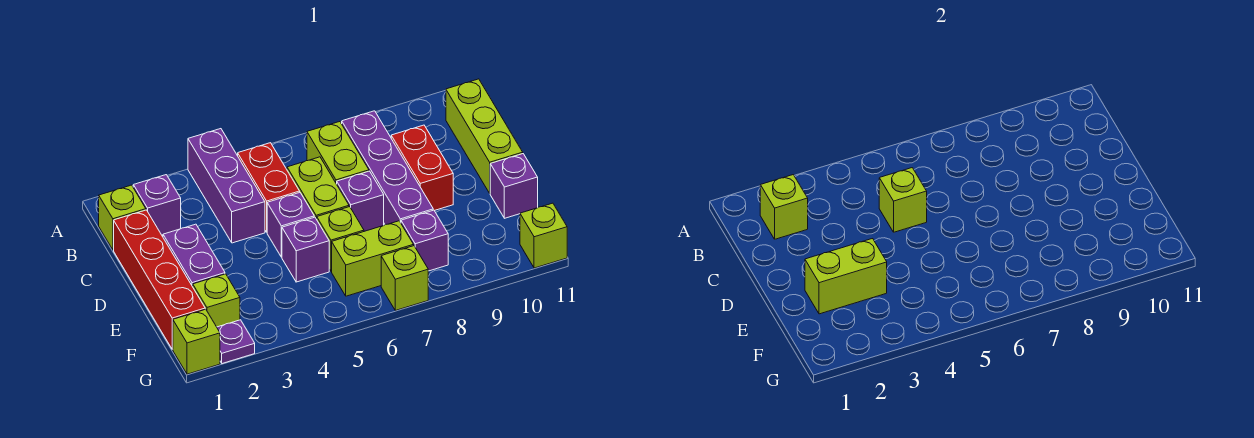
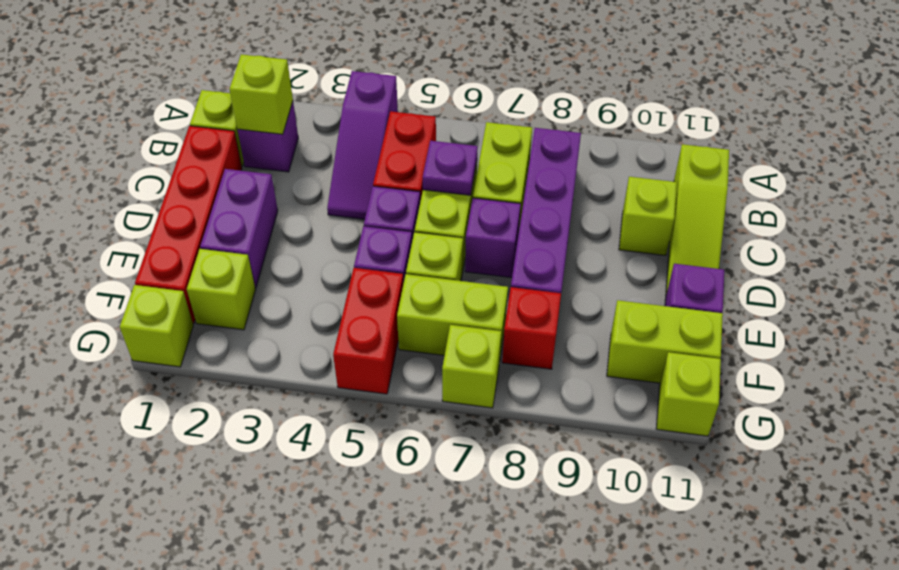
purple 1x3 brick [188,129,265,243] -> purple 1x3 slope [327,71,398,219]
lime 1x3 brick [446,79,523,193] -> lime 1x3 slope [666,144,729,294]
lime 1x1 brick [879,168,927,232] -> lime 1x1 brick moved to [619,177,677,256]
red 1x2 brick [391,125,453,211] -> red 1x2 brick moved to [333,268,404,394]
lime 1x2 brick [805,239,887,314] -> lime 1x2 brick moved to [607,300,723,383]
purple 1x1 brick [401,210,448,271] -> red 1x1 brick [502,287,561,369]
purple 1x1 plate [217,320,255,364] -> purple 1x1 plate moved to [423,141,478,195]

